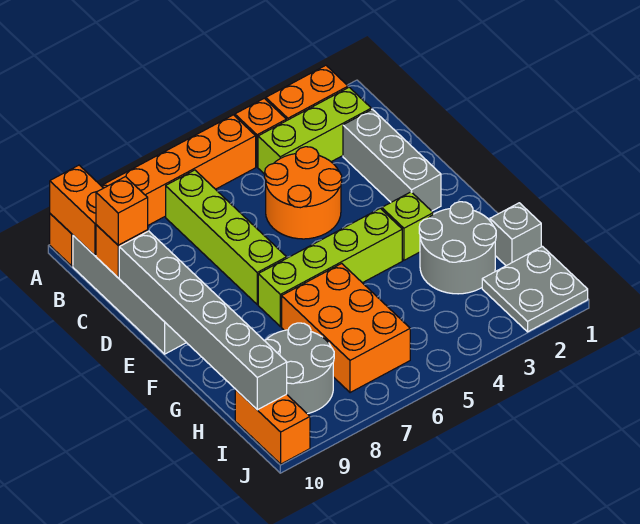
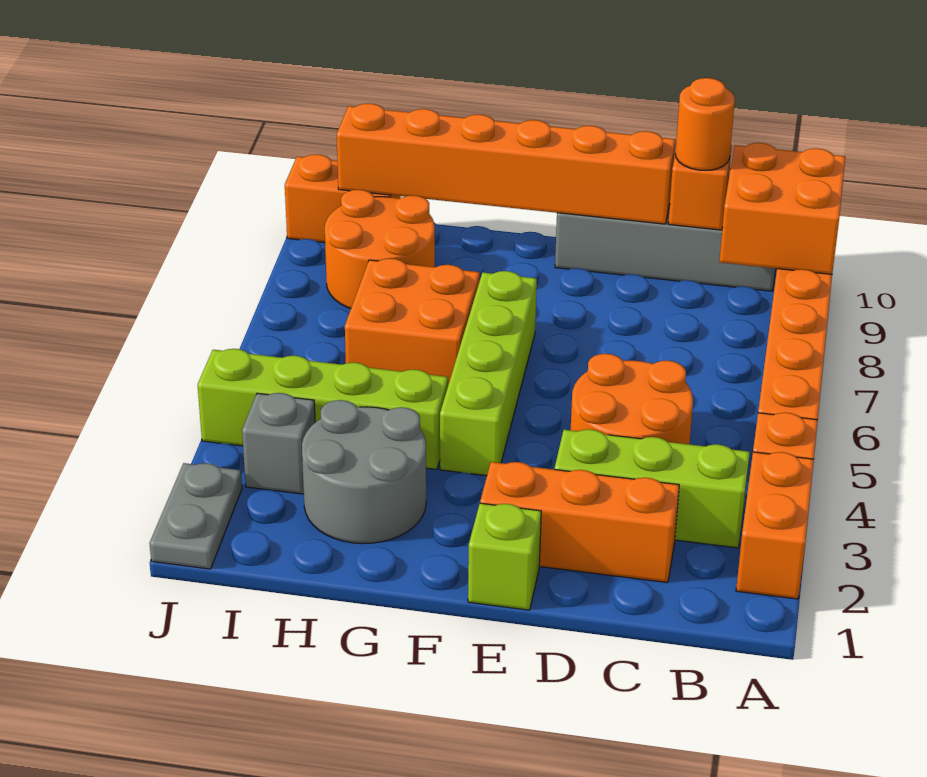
orange 1x2 brick [50,165,103,256] -> orange 2x2 brick [719,143,845,274]
lime 1x3 brick [258,87,371,174] -> lime 1x3 brick turned to [555,429,750,548]
lime 1x4 brick [166,170,287,304] -> lime 1x4 brick moved to [198,349,448,470]
grey 1x3 brick [343,109,441,211] -> orange 1x3 brick [480,462,679,583]
orange 1x1 brick [96,177,148,245] -> orange 1x1 round brick [676,78,735,170]
grey 1x6 brick [119,231,287,410] -> orange 1x6 brick [337,103,676,224]
lime 1x1 brick [382,192,433,260] -> lime 1x1 brick moved to [468,503,541,610]
orange 2x3 brick [282,264,410,393] -> orange 2x2 brick [345,258,480,385]
grey 1x1 brick [490,203,541,266] -> grey 1x1 brick moved to [242,393,315,494]
grey 2x2 round brick [264,323,334,414] -> orange 2x2 round brick [325,190,435,309]
grey 2x2 plate [482,247,588,332] -> grey 1x2 plate [149,463,242,569]

